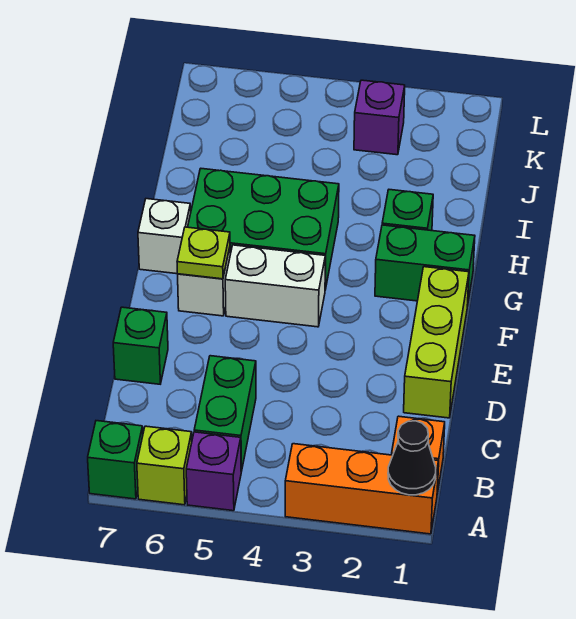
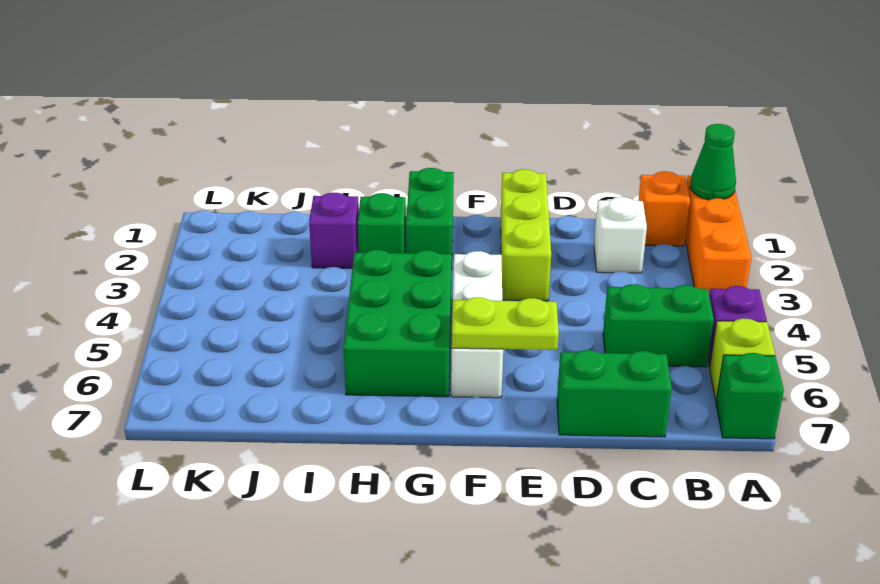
black 1x1 cone [388,421,436,495] -> green 1x1 cone [690,124,736,200]
lime 1x3 brick [404,267,469,418] -> lime 1x3 brick turned to [501,169,551,301]
green 1x1 brick [113,307,168,384] -> green 1x2 brick [557,350,672,437]
lime 1x1 plate [177,227,230,279] -> lime 1x2 plate [452,297,559,350]
white 1x1 brick [138,199,191,274] -> white 1x1 brick moved to [594,197,647,273]
purple 1x1 brick [354,80,405,155] -> purple 1x1 brick moved to [309,193,359,268]

